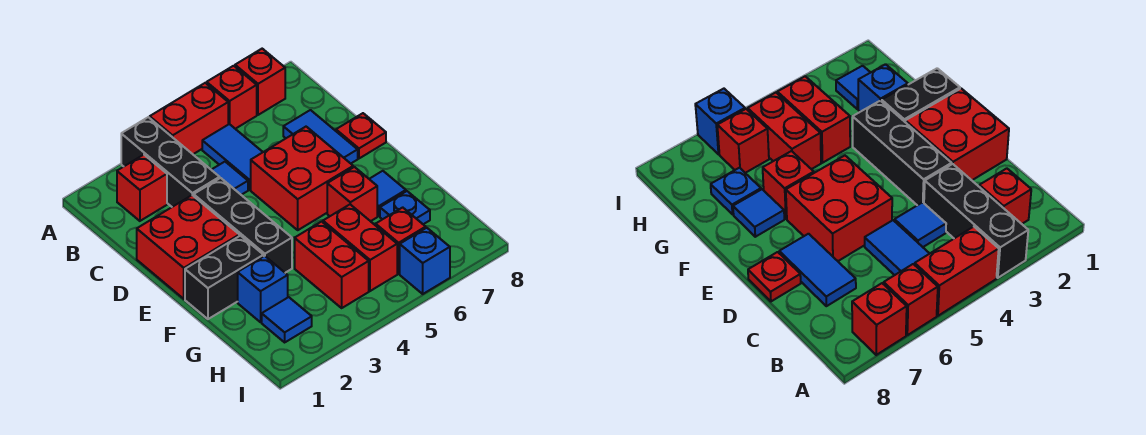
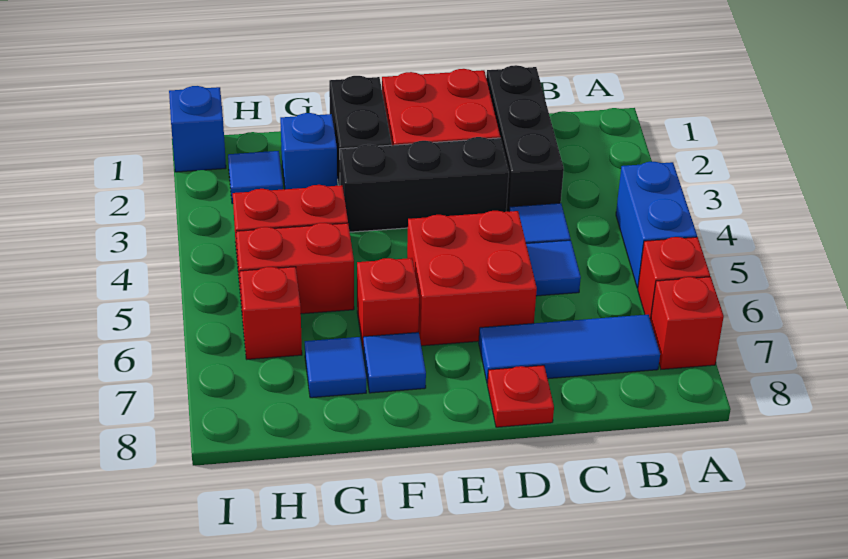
black 1x3 brick [121,117,220,207] -> black 1x3 brick turned to [486,65,564,212]
red 1x2 brick [150,83,228,154] -> blue 1x2 brick [616,162,697,288]
red 1x1 brick [117,155,167,221] -> none
blue 1x2 tile [202,124,263,190] -> blue 1x1 tile [526,240,581,296]
blue 1x2 tile [283,110,358,163] -> blue 1x3 tile [479,314,660,383]
blue 1x1 plate [380,191,430,224] -> blue 1x1 tile [305,337,367,398]
blue 1x1 brick [400,228,450,294] -> blue 1x1 brick moved to [169,86,226,172]

